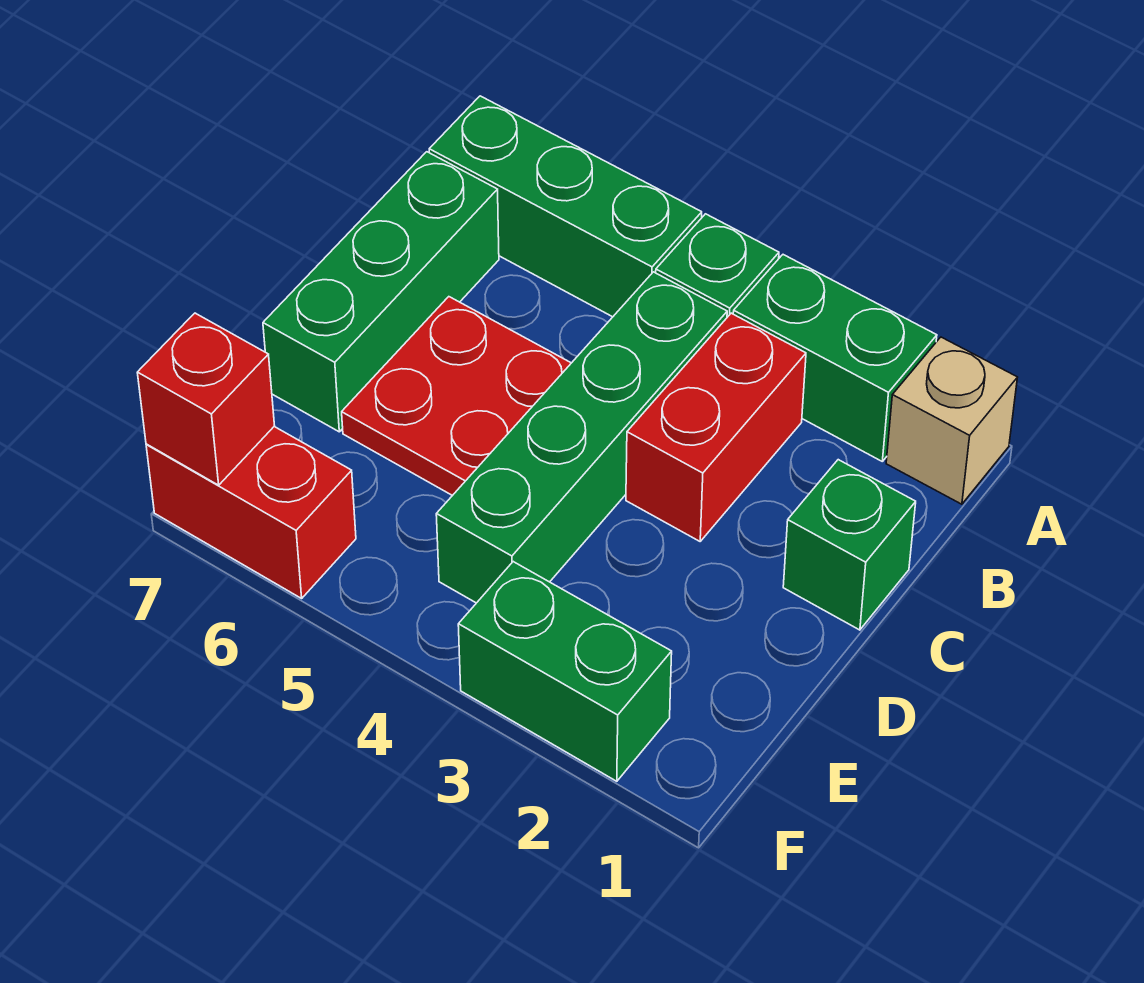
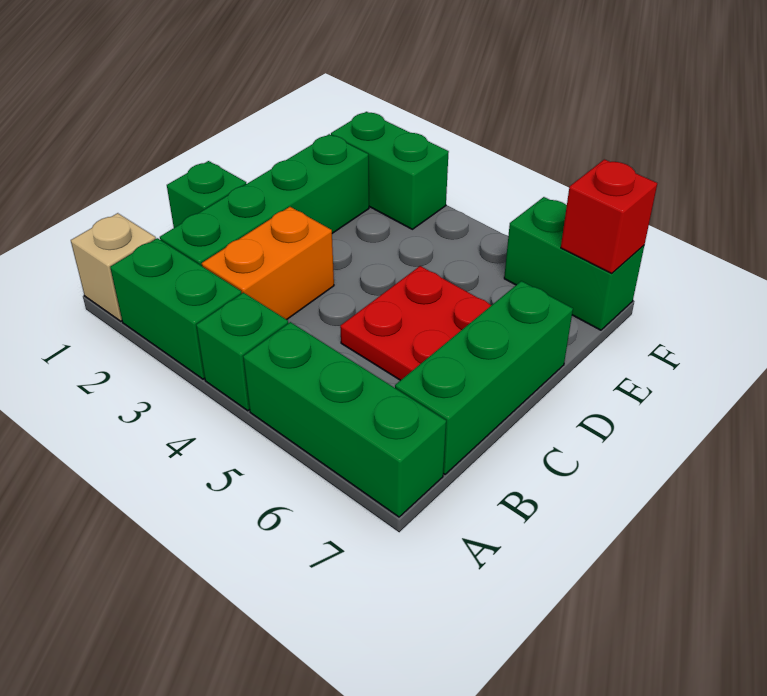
red 1x2 brick [626,313,806,541] -> orange 1x2 brick [202,207,334,320]
green 1x4 brick [436,272,727,603] -> green 1x4 brick moved to [160,134,369,266]
red 1x2 brick [146,427,356,598] -> green 1x2 brick [504,197,644,330]

